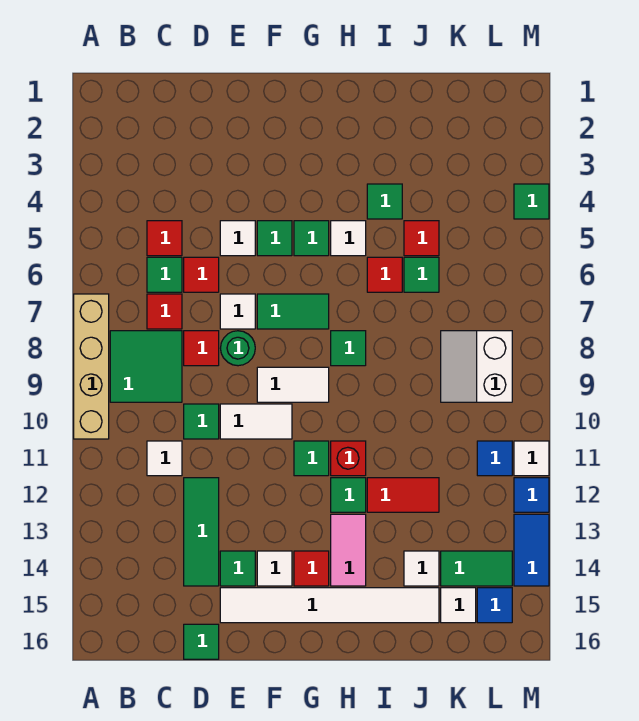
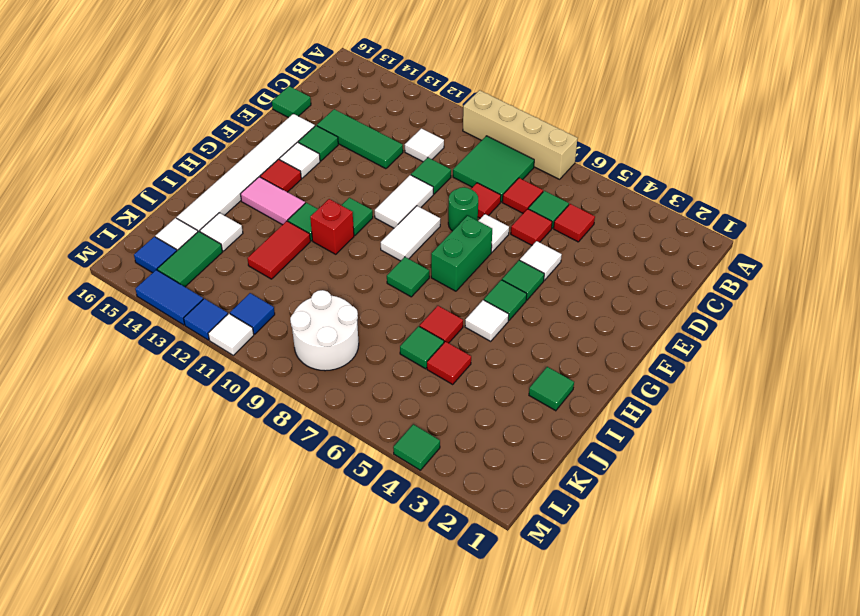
green 1x2 tile [257,294,329,329] -> green 1x2 brick [431,216,492,291]
green 1x1 tile [367,184,402,219] -> green 1x1 tile moved to [529,367,574,411]
white 2x2 slope [441,331,512,402] -> white 2x2 round brick [290,290,359,371]

